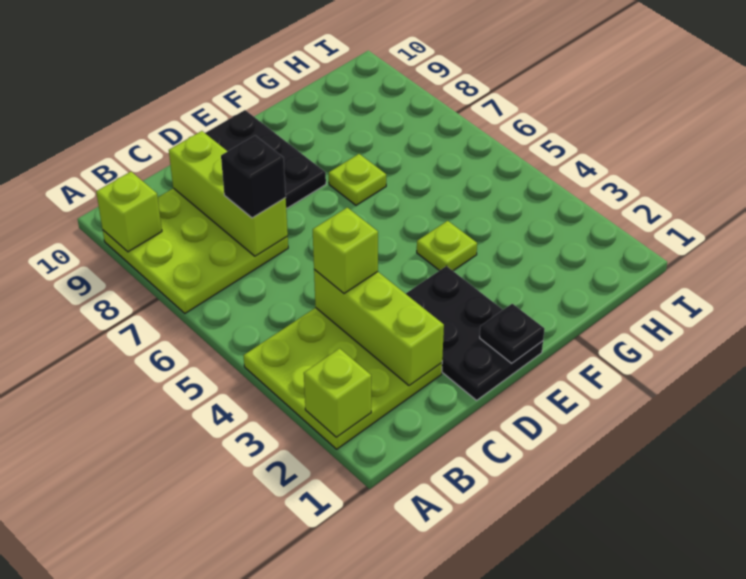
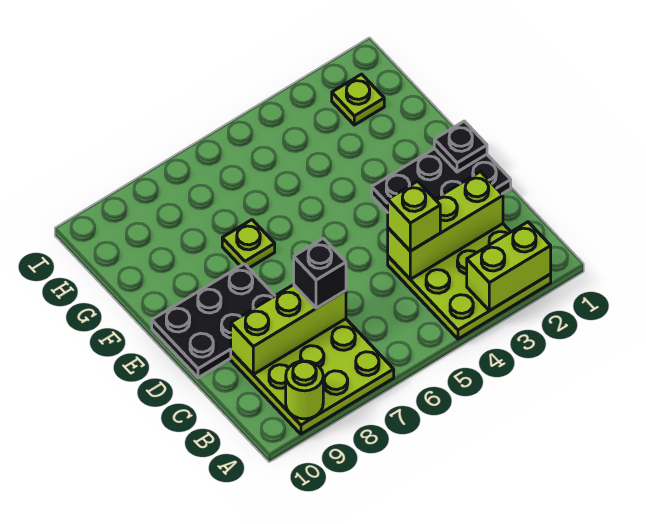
lime 1x1 brick [304,348,371,437] -> lime 1x2 brick [467,222,551,311]
lime 1x1 brick [96,172,162,252] -> lime 1x1 round brick [286,361,323,419]
lime 1x1 plate [417,221,477,271] -> lime 1x1 plate moved to [332,74,384,125]

